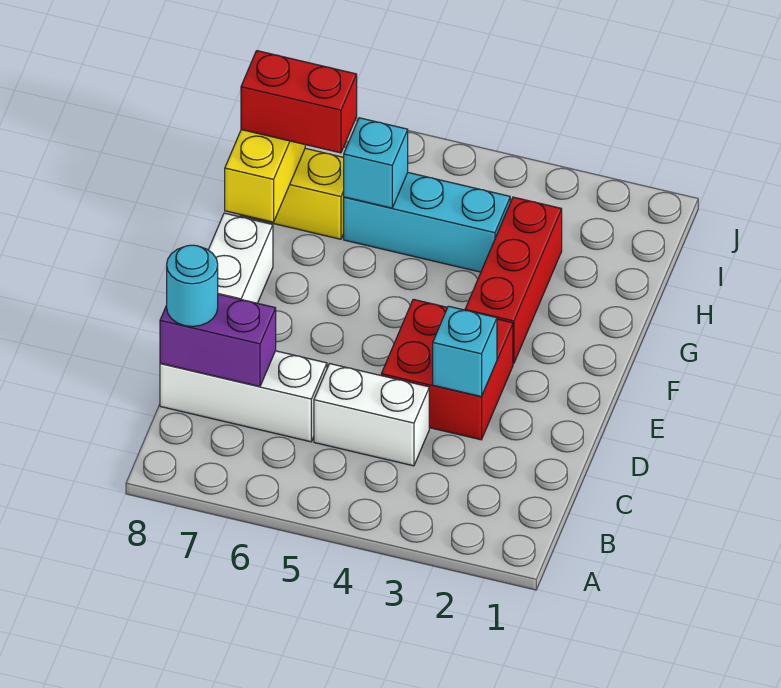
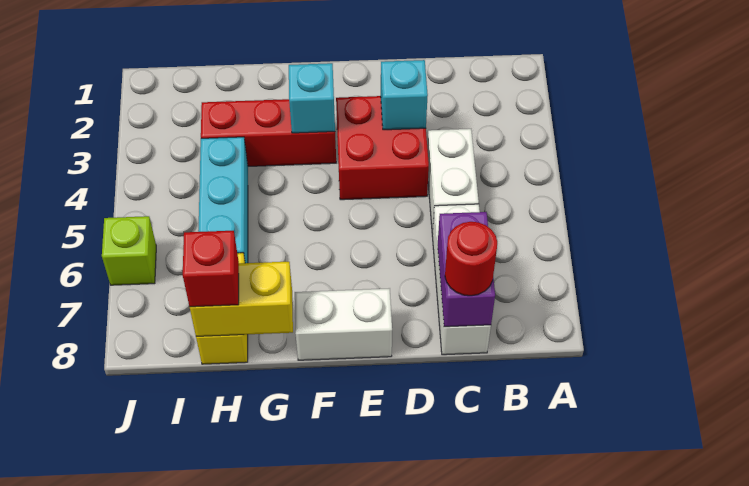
cyan 1x1 round brick [167,245,218,327] -> red 1x1 round brick [445,222,497,296]
cyan 1x1 brick [344,118,408,208] -> cyan 1x1 brick moved to [289,63,335,133]
red 1x2 brick [241,51,357,153] -> red 1x1 brick [183,231,239,307]
none -> lime 1x1 brick [102,216,156,285]

